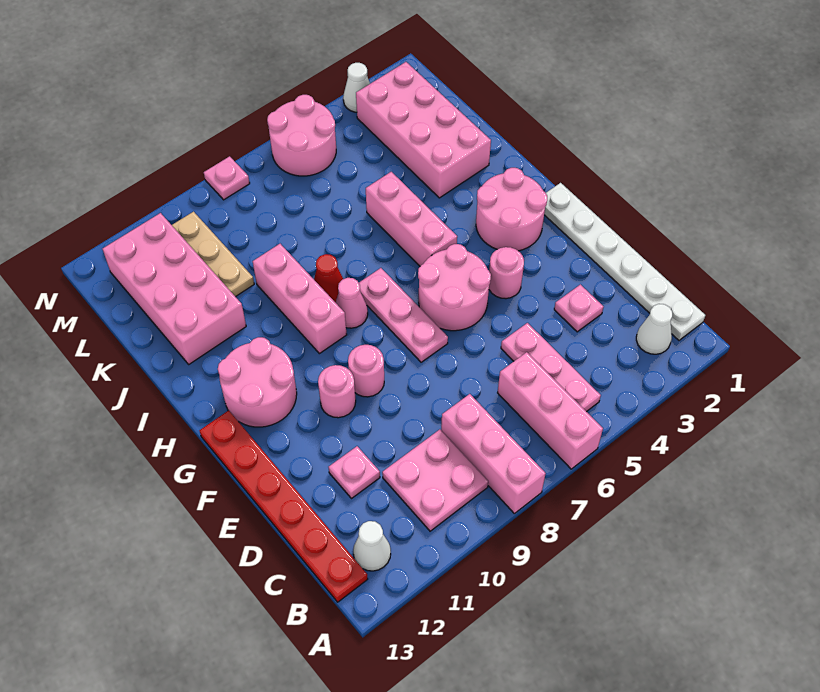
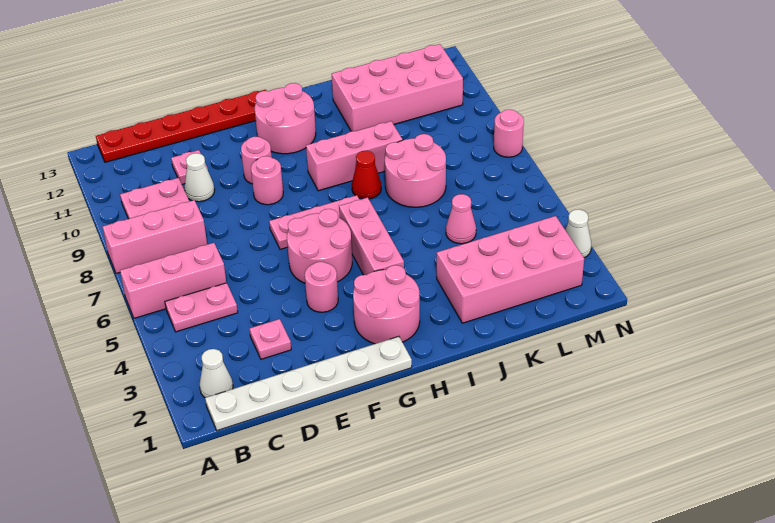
pink 1x3 plate [501,323,601,412] -> pink 1x2 plate [165,283,238,332]
white 1x1 cone [353,521,391,571] -> white 1x1 cone moved to [184,153,215,202]
pink 1x3 brick [366,172,457,266] -> pink 1x3 brick turned to [339,197,404,275]
pink 1x1 cone [336,278,368,328] -> pink 1x1 cone moved to [446,194,476,244]
tan 1x3 plate [172,212,254,297] -> none
pink 2x2 round brick [267,95,336,176] -> pink 2x2 round brick moved to [385,134,446,207]
pink 1x1 plate [204,156,250,200] -> pink 1x1 round brick [494,110,524,157]

